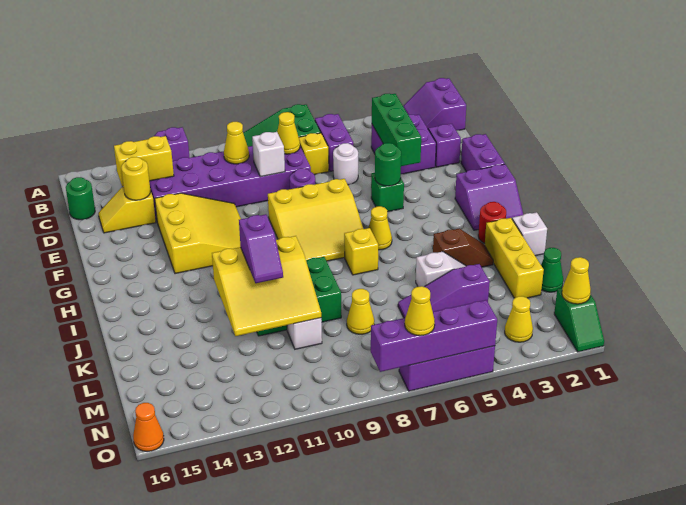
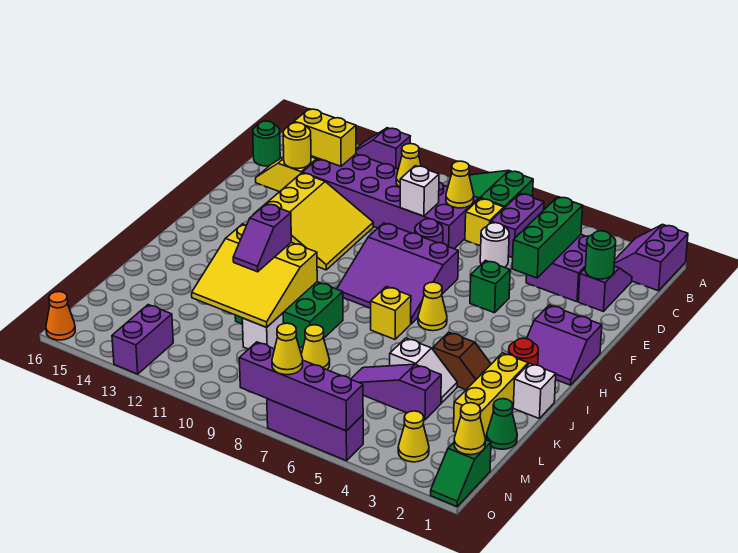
purple 1x2 brick [461,134,505,172] -> purple 1x2 brick moved to [112,305,173,374]
green 1x1 round brick [375,143,401,186] -> green 1x1 round brick moved to [585,231,616,279]
yellow 3x3 slope [268,179,363,261] -> purple 3x3 slope [337,223,458,324]

